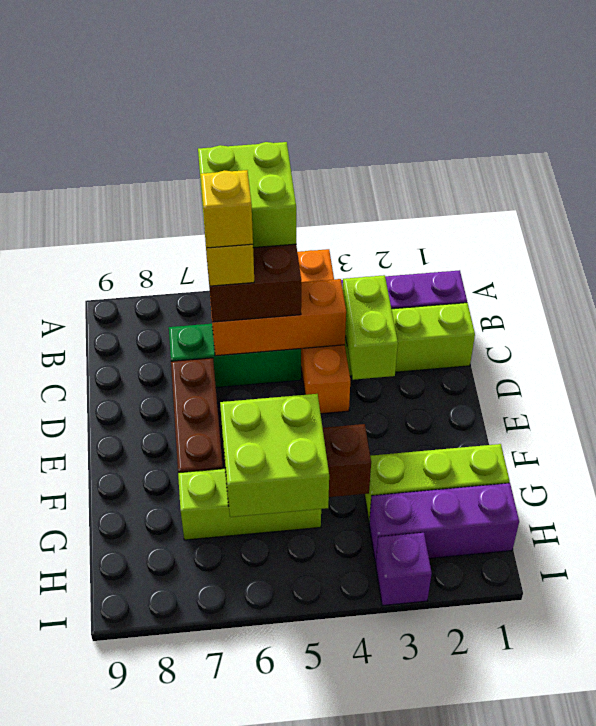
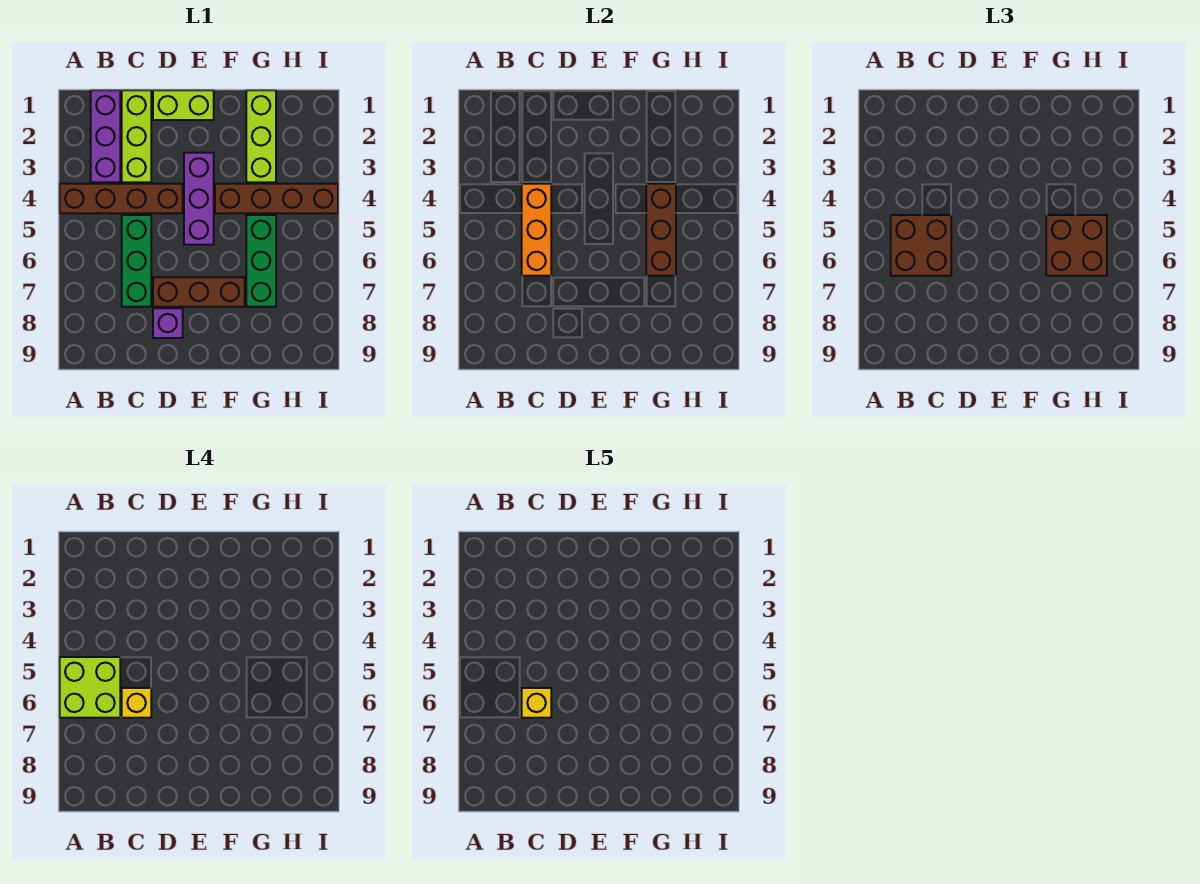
orange 1x4 brick [297,249,350,414] -> brown 1x4 brick [60,184,183,213]
lime 1x2 brick [343,275,398,380] -> lime 1x2 brick moved to [153,90,214,120]
none -> brown 1x4 brick [215,184,338,213]
lime 1x3 brick [178,469,321,540] -> green 1x3 brick [246,215,276,307]
lime 2x2 brick [220,394,329,517] -> brown 2x2 brick [1046,215,1107,276]
purple 1x3 brick [369,483,519,563] -> purple 1x3 brick moved to [184,153,214,245]
purple 1x1 brick [376,533,432,606] -> purple 1x1 brick moved to [153,308,183,338]

